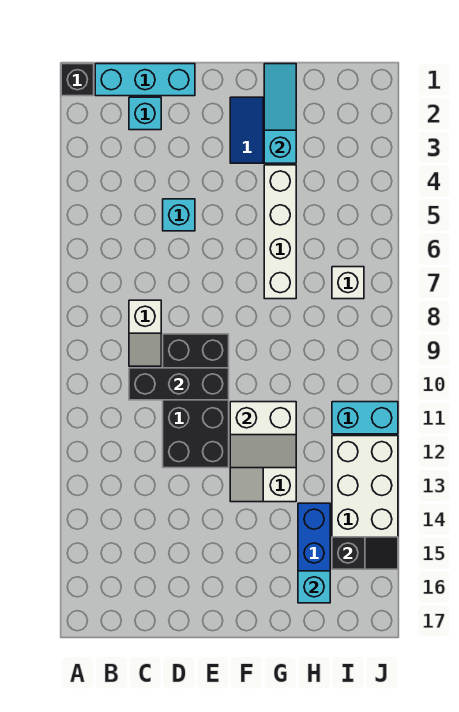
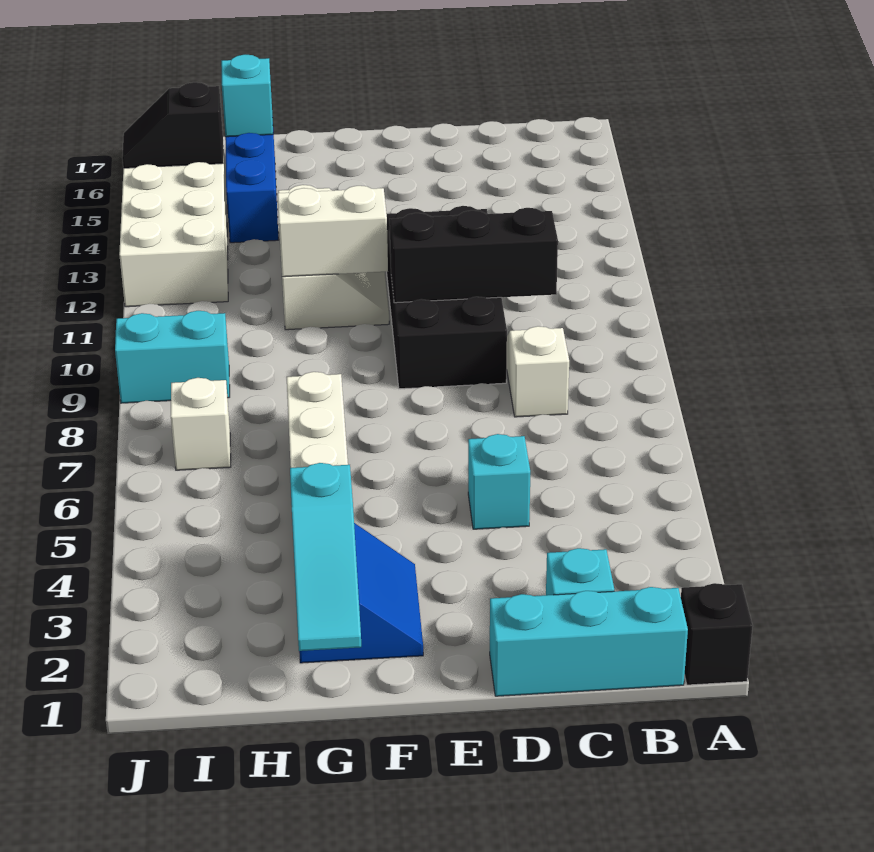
cyan 1x2 brick [332,402,398,434] -> cyan 1x2 brick moved to [115,311,230,403]

